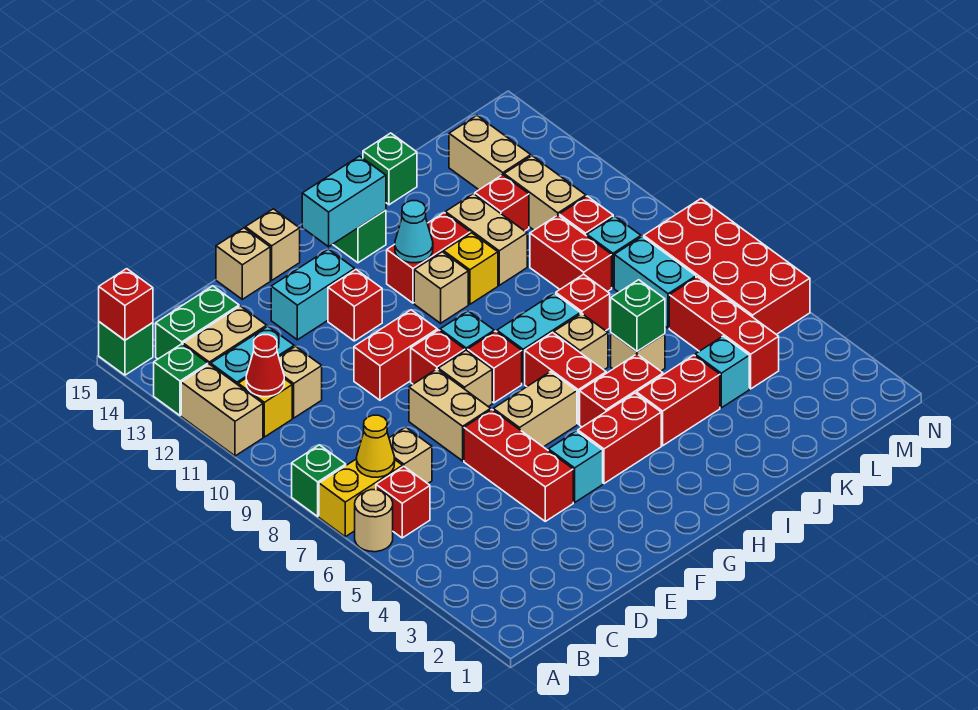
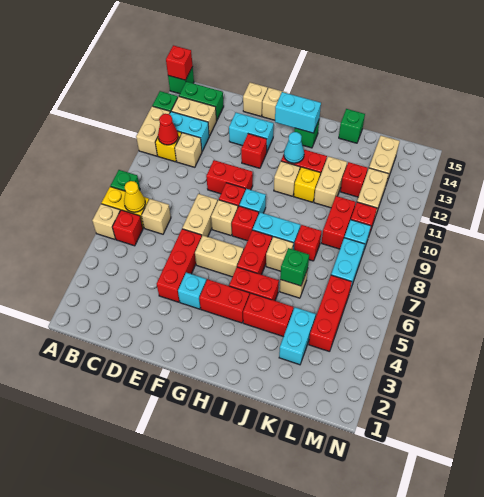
tan 1x1 round brick [355,490,393,552] -> tan 1x1 brick [92,204,120,239]
cyan 1x1 brick [695,336,749,408] -> cyan 1x2 brick [279,307,316,365]
red 2x4 brick [644,199,810,334] -> none

